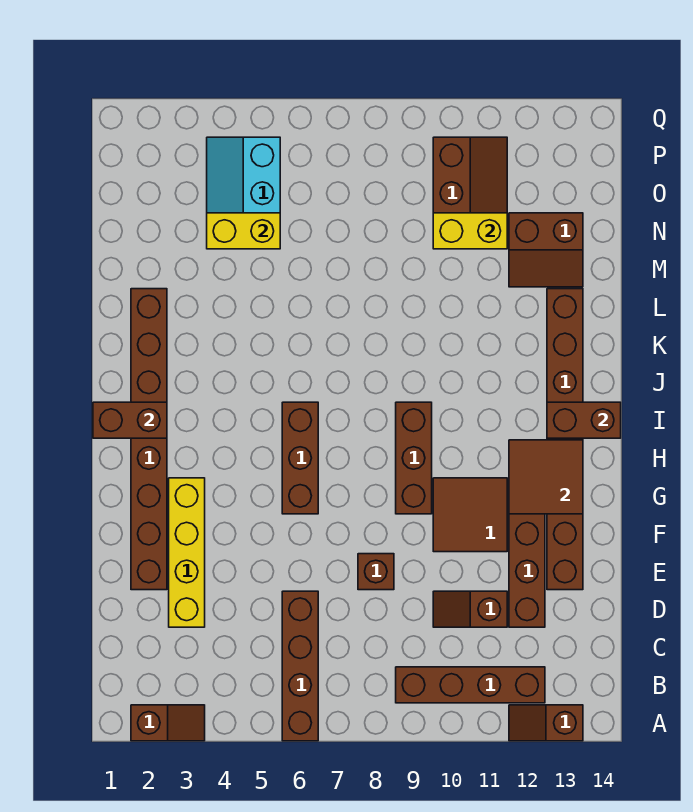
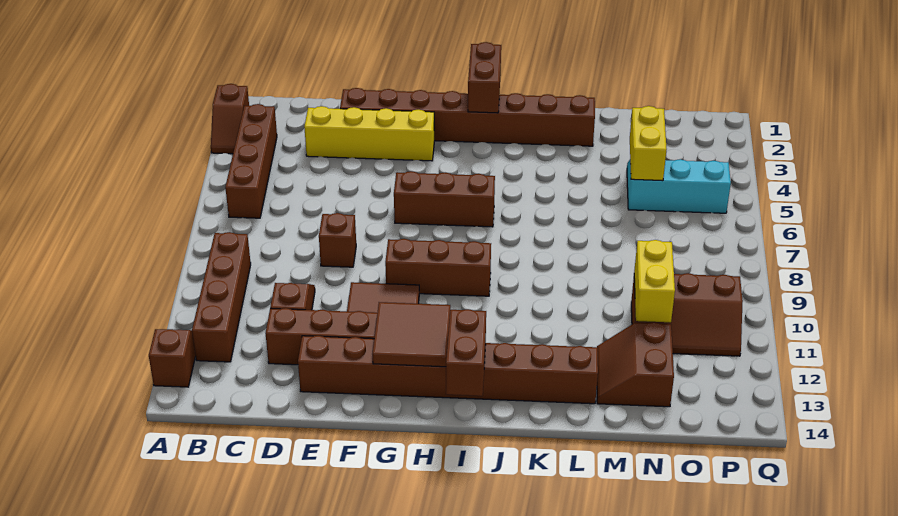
brown 1x4 brick [282,591,318,741] -> brown 1x4 brick turned to [225,104,277,218]

